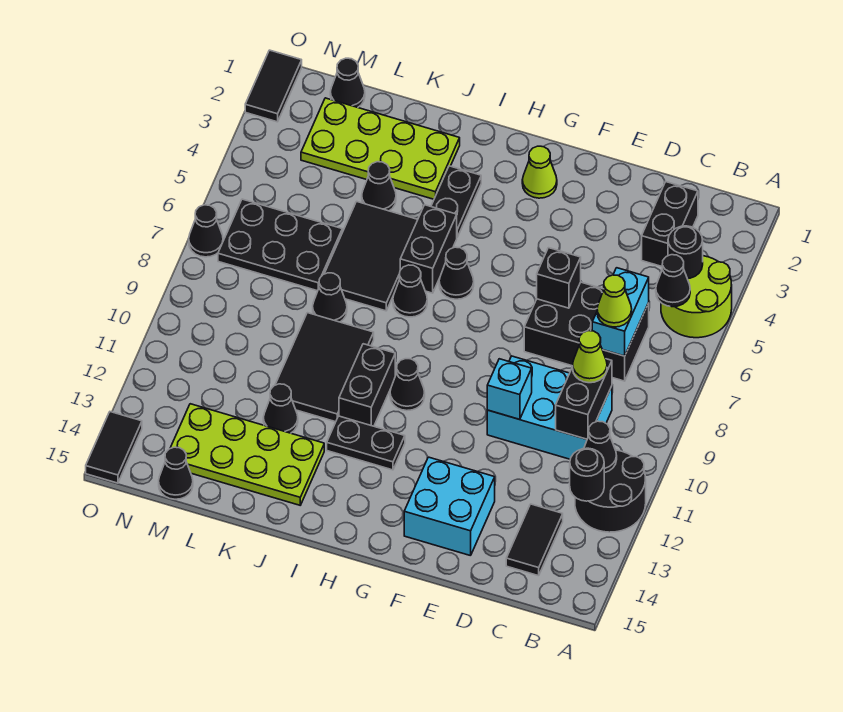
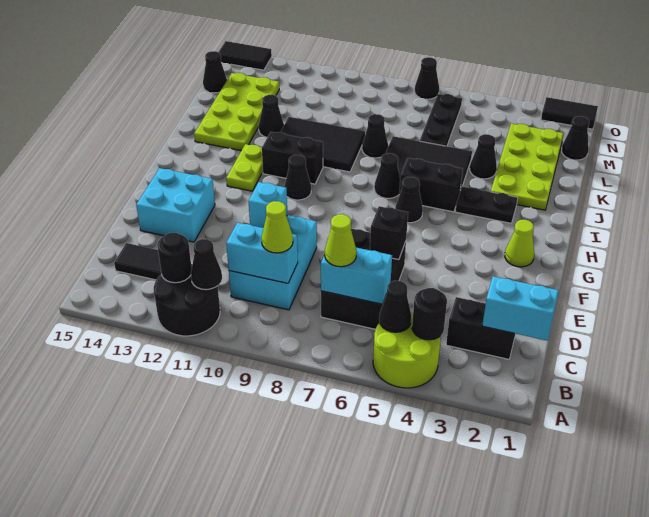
none -> cyan 1x2 brick [482,276,559,341]
black 1x2 brick [556,359,612,439] -> cyan 1x2 brick [226,223,298,283]
black 1x2 plate [327,416,405,470] -> lime 1x2 plate [226,144,263,191]
black 2x3 plate [218,199,342,291] -> black 1x3 plate [420,94,462,146]

